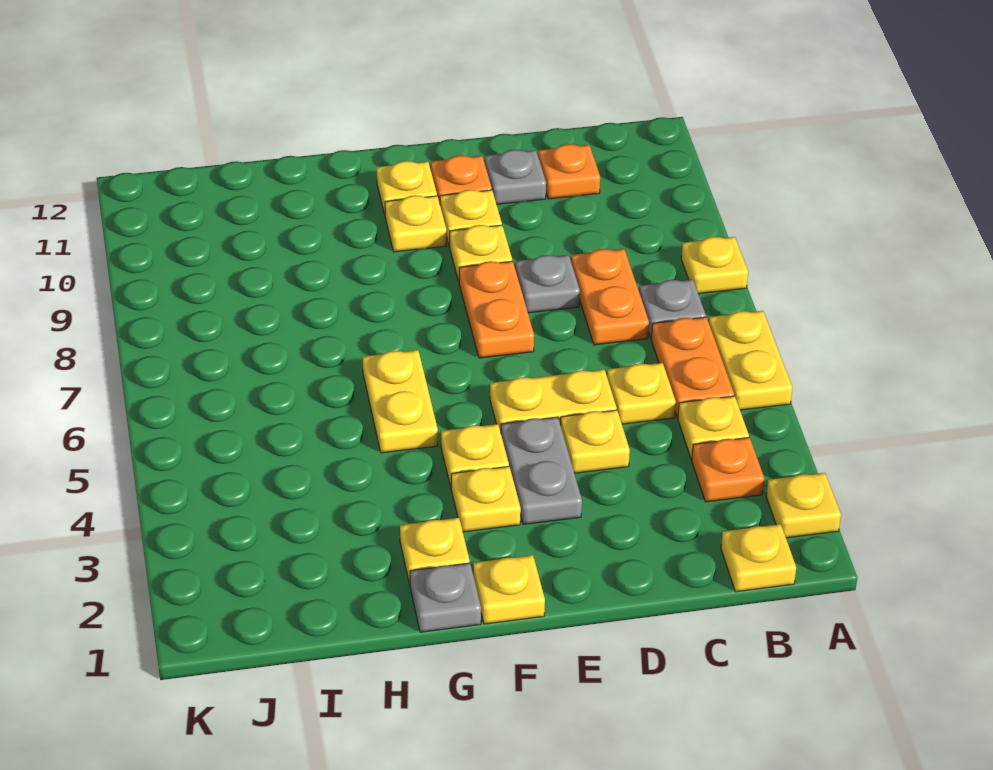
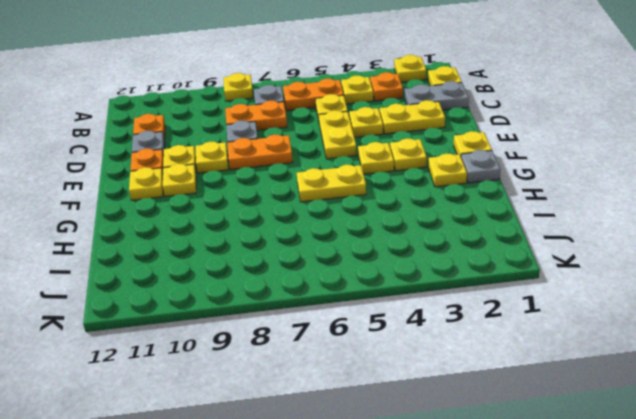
yellow 1x2 plate [709,311,792,410] -> yellow 1x2 plate moved to [380,100,445,134]
grey 1x2 plate [501,417,582,524] -> grey 1x2 plate moved to [405,81,469,110]

